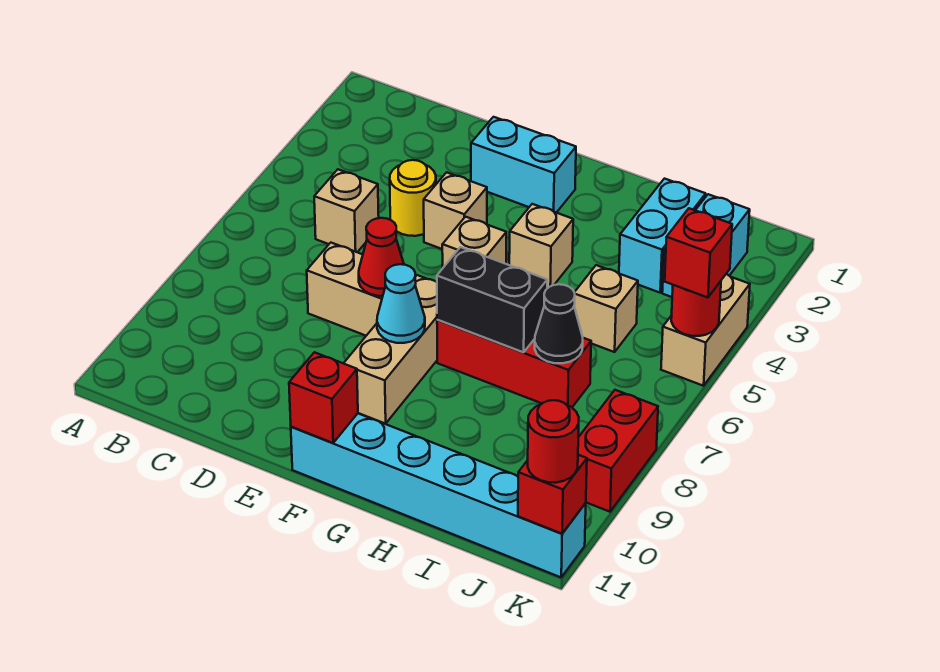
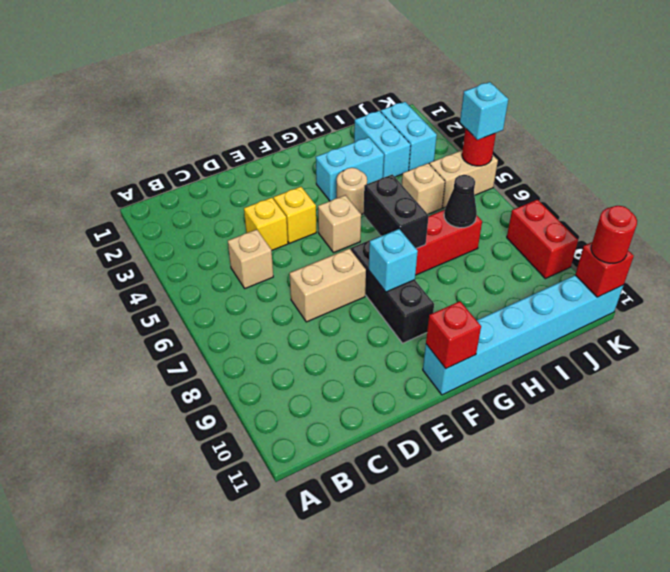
yellow 1x1 round brick [390,160,436,236] -> yellow 1x1 brick [244,198,288,250]
cyan 1x2 brick [471,117,576,213] -> cyan 1x2 brick moved to [316,137,384,201]
tan 1x1 brick [424,172,487,249] -> yellow 1x1 brick [274,187,317,243]
red 1x1 cone [359,218,404,296] -> none
tan 1x3 brick [344,275,437,424] -> black 1x3 brick [351,236,434,343]
cyan 1x1 cone [377,264,425,343] -> cyan 1x1 brick [368,229,418,292]
tan 1x1 brick [509,204,573,288] -> tan 1x1 round brick [337,168,367,215]
black 1x2 brick [437,247,547,352] -> black 1x2 brick turned to [363,174,429,249]
tan 1x2 brick [661,274,750,386] -> tan 1x2 brick turned to [430,150,498,208]
red 1x1 brick [665,208,732,298] -> cyan 1x1 brick [460,82,508,140]

